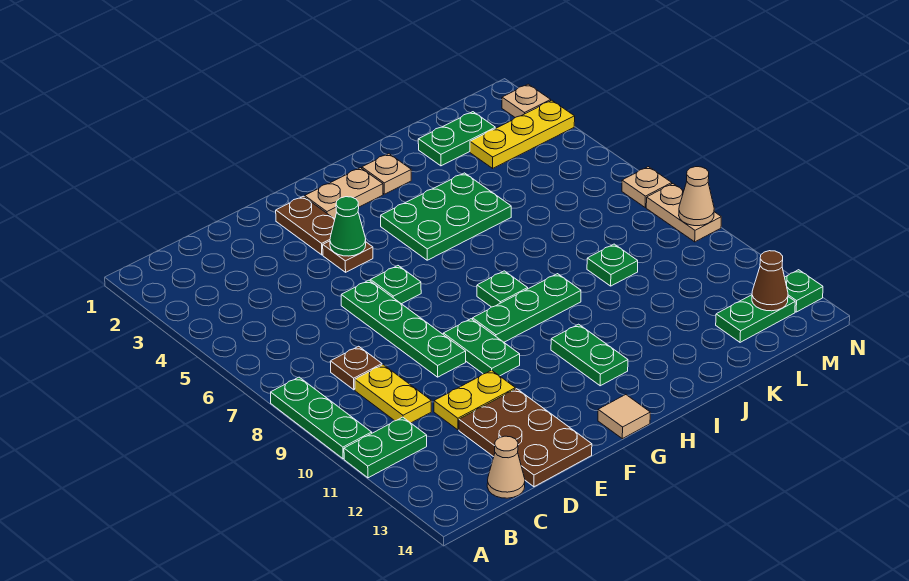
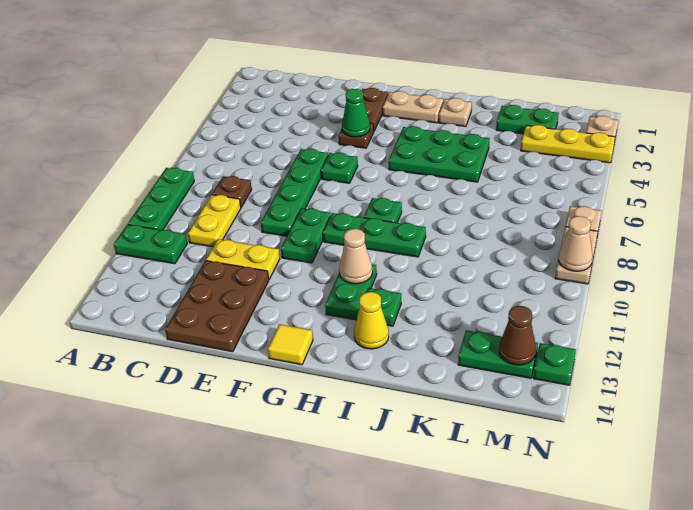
tan 1x1 cone [487,436,525,498] -> tan 1x1 cone moved to [339,229,373,284]
tan 1x1 tile [598,395,650,439] -> yellow 1x1 tile [268,324,313,365]
none -> yellow 1x1 cone [354,292,389,349]
green 1x1 plate [587,244,638,286] -> green 1x1 plate moved to [367,288,401,326]

